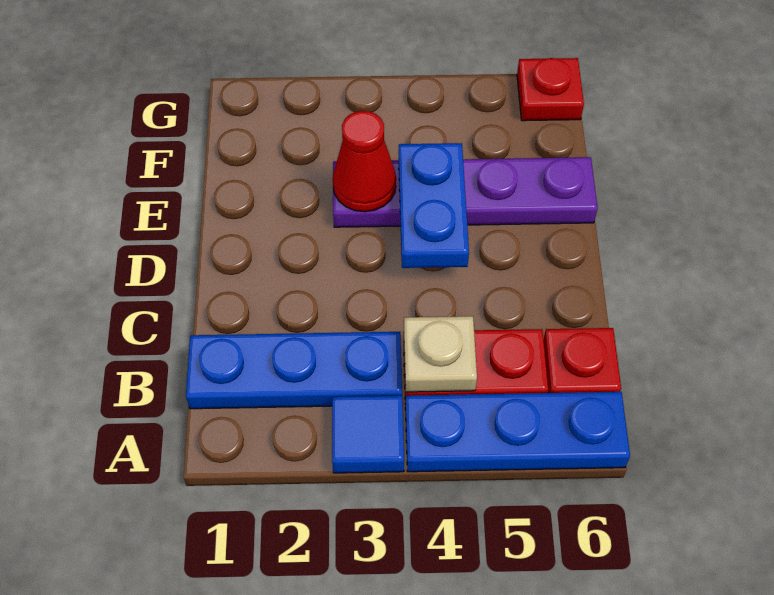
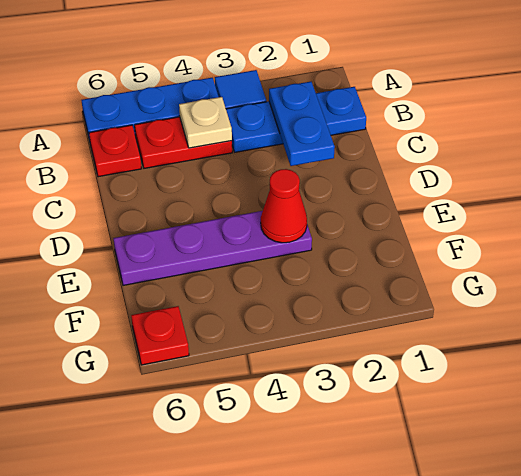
blue 1x2 plate [399,143,469,268] -> blue 1x2 plate moved to [269,82,335,166]

